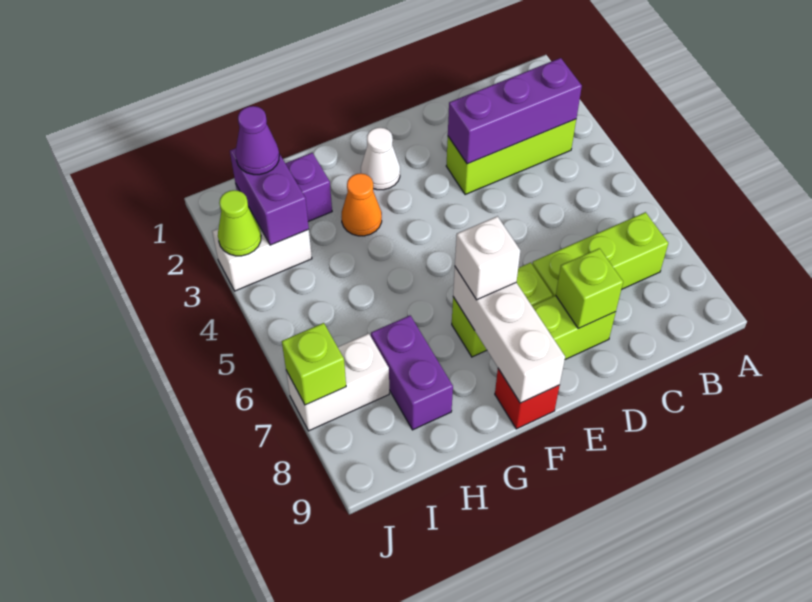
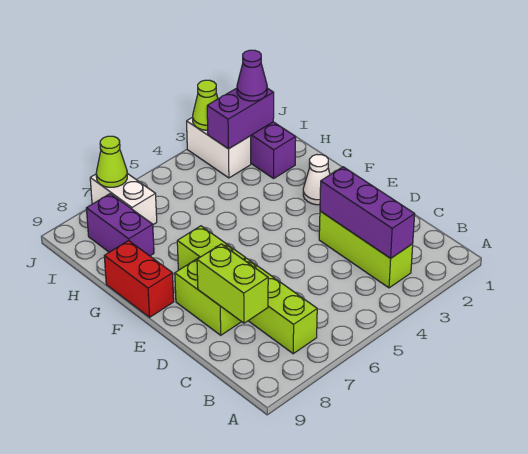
lime 1x1 brick [556,248,623,328] -> lime 1x2 brick [197,244,268,323]
white 1x3 brick [453,267,565,403] -> none
white 1x1 brick [455,216,520,300] -> none
red 1x1 brick [495,369,560,429] -> red 1x2 brick [104,241,174,317]
orange 1x1 cone [342,173,382,236] -> none
purple 1x2 brick [371,316,453,430] -> purple 1x2 brick turned to [86,194,154,256]
lime 1x1 brick [282,323,346,405] -> lime 1x1 cone [96,136,127,187]

